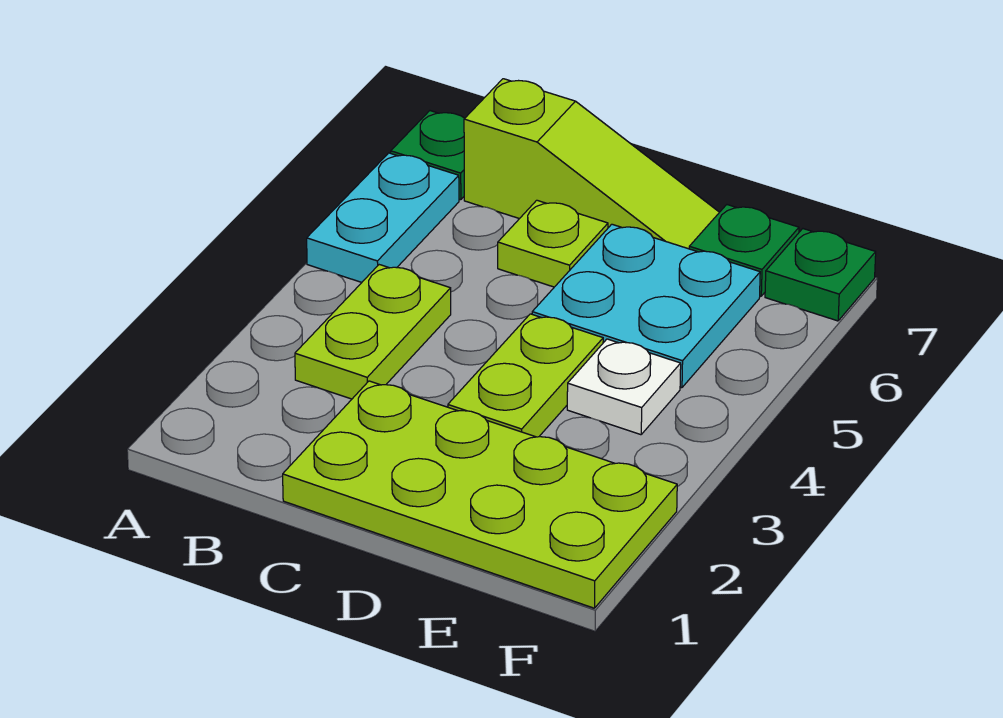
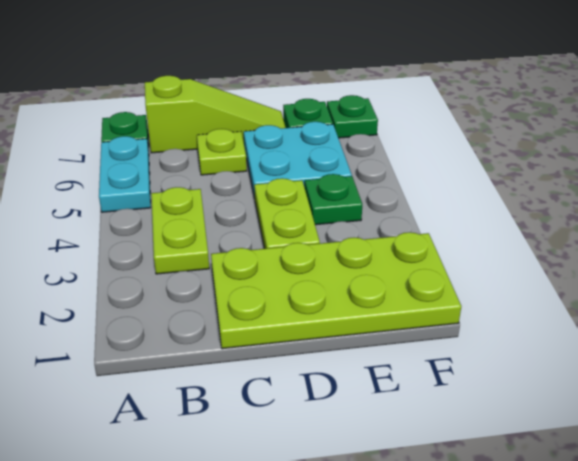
white 1x1 plate [567,339,681,435] -> green 1x1 plate [305,174,362,225]

